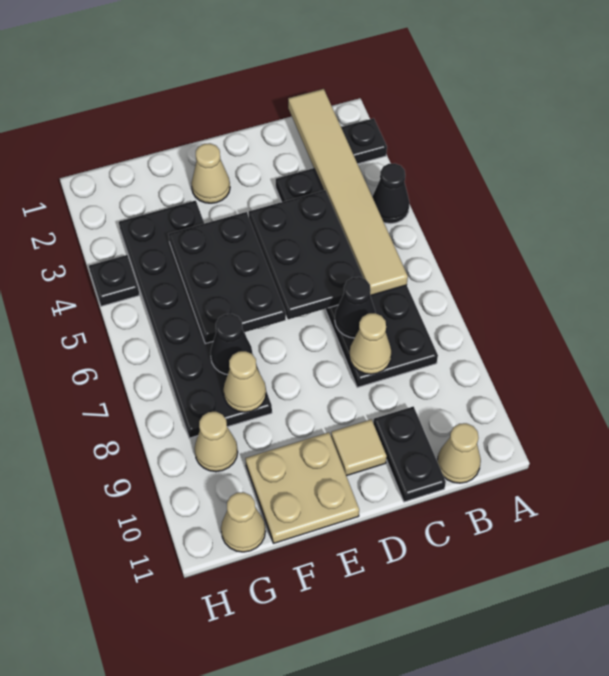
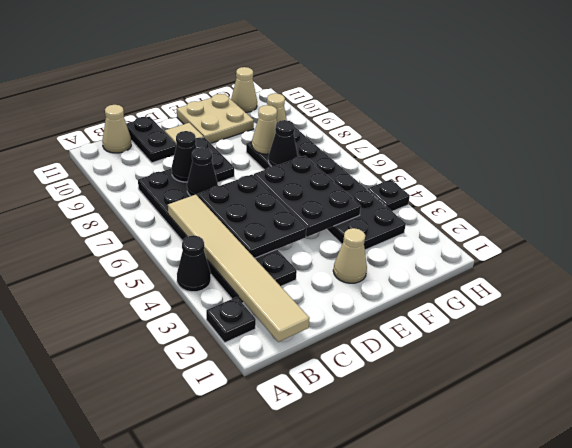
tan 1x1 cone [349,313,391,374] -> black 1x1 cone [172,131,196,182]
none -> black 1x2 plate [195,137,234,182]

